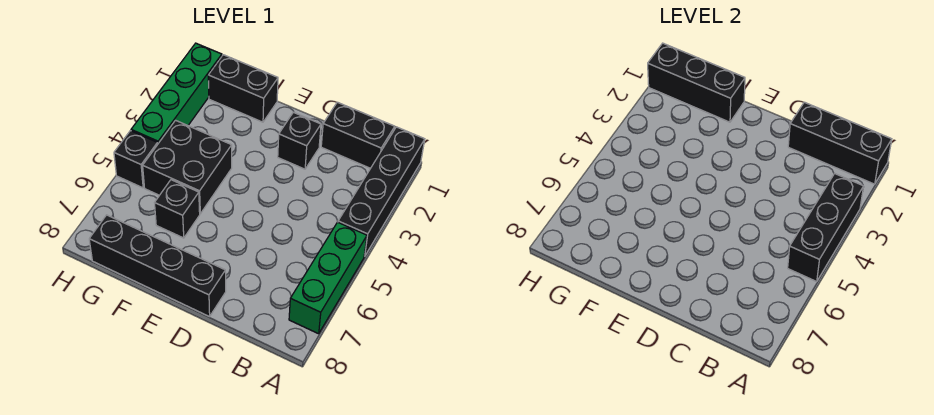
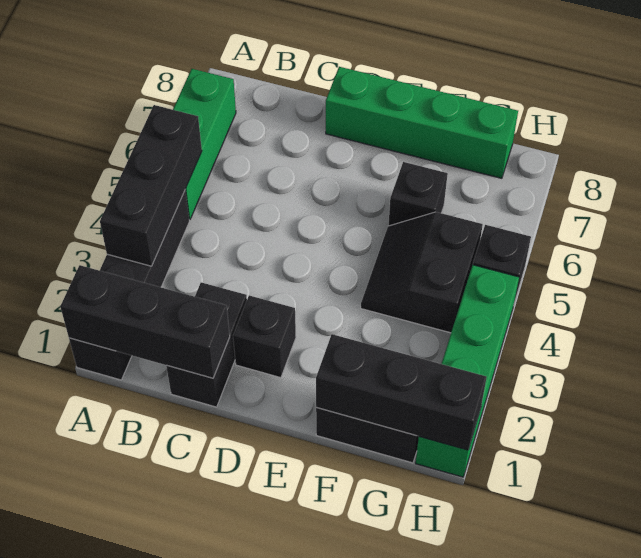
black 1x2 brick [321,102,395,168] -> black 1x2 brick turned to [166,282,247,407]
black 1x4 brick [89,215,226,317] -> green 1x4 brick [326,67,518,178]
black 2x2 brick [143,120,232,214] -> black 2x2 slope [361,212,483,333]

